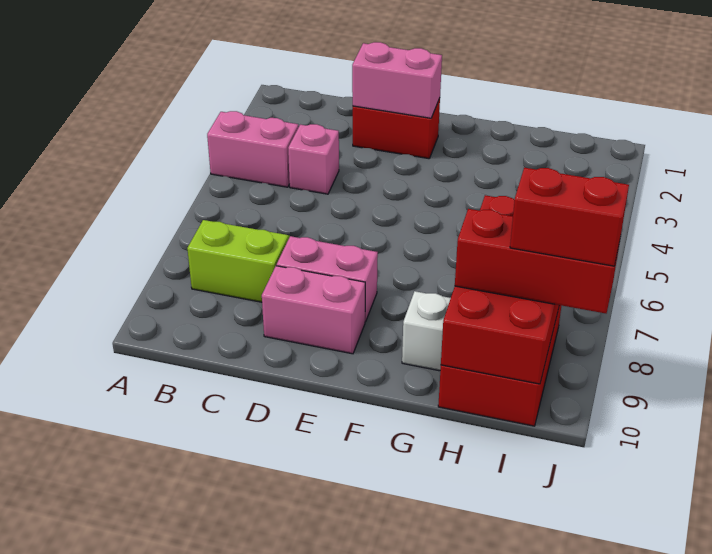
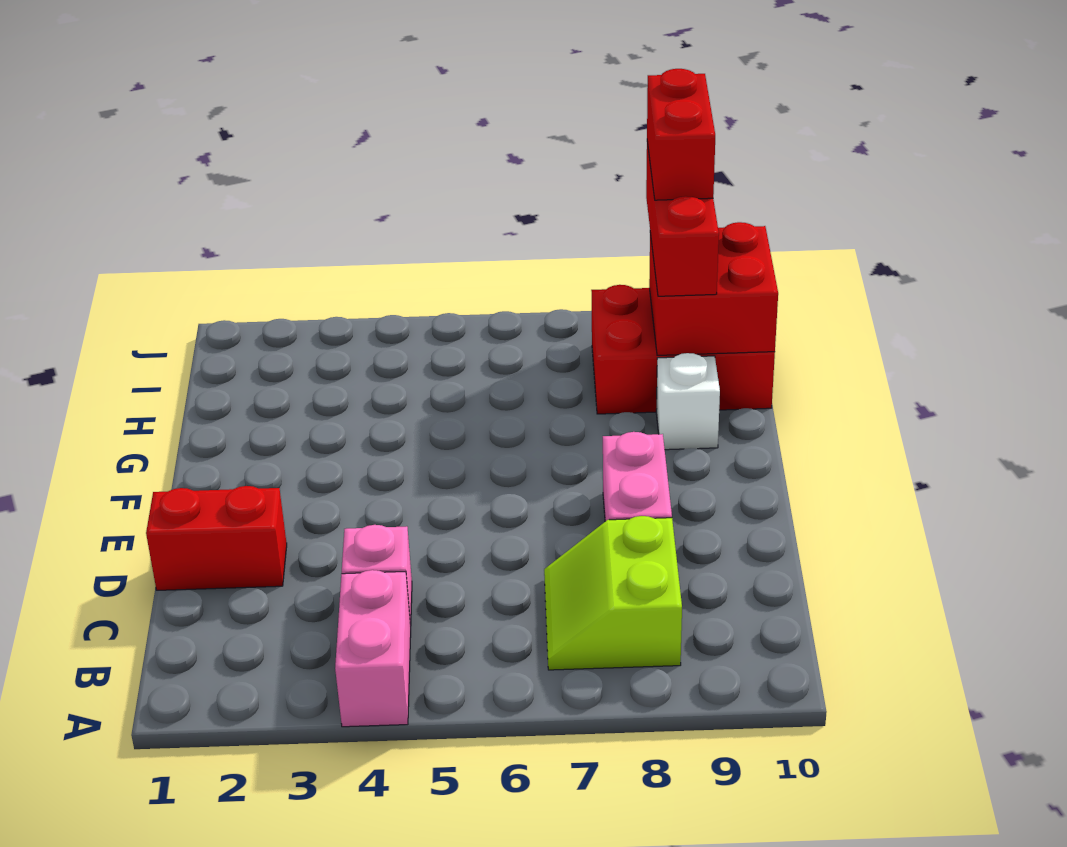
red 1x2 brick [353,98,440,159] -> red 1x2 brick turned to [146,486,287,590]
pink 1x2 brick [352,42,442,118] -> none
pink 1x2 brick [262,266,365,354] -> none
red 2x4 brick [441,195,559,384] -> red 2x2 brick [649,222,778,355]

